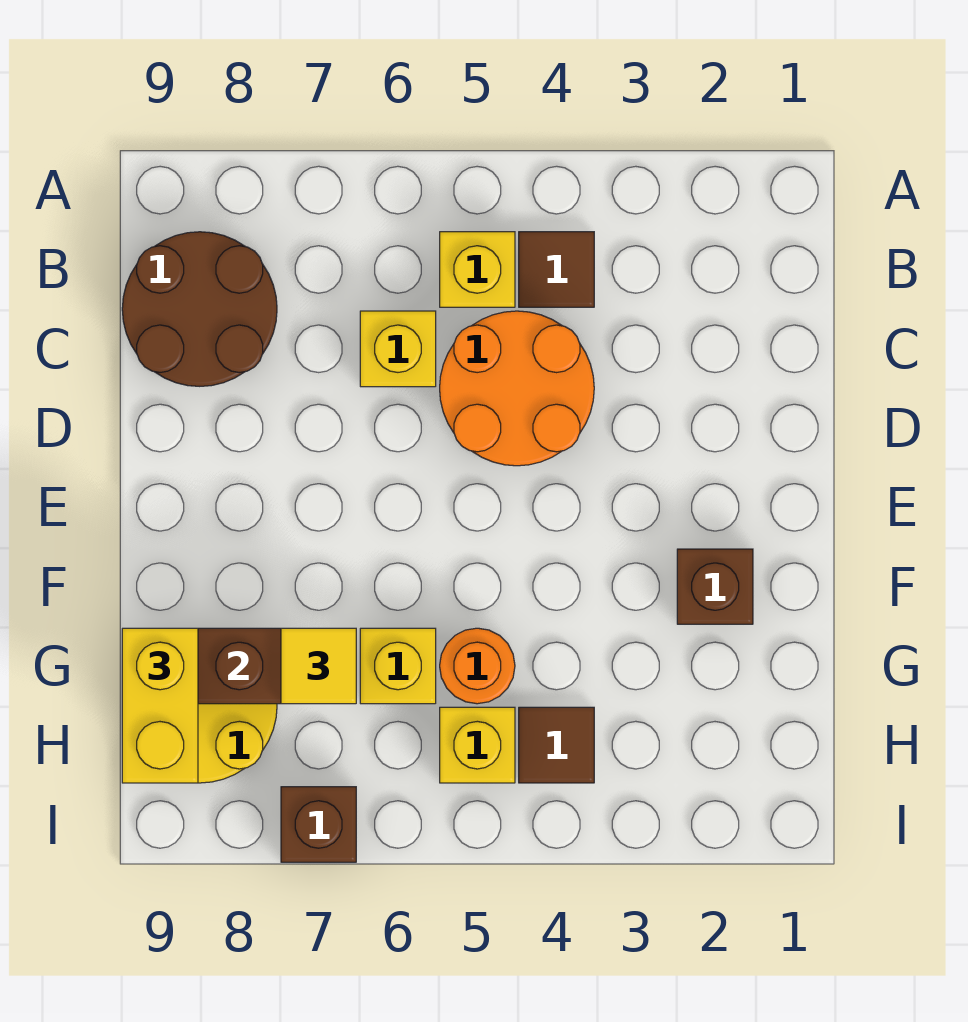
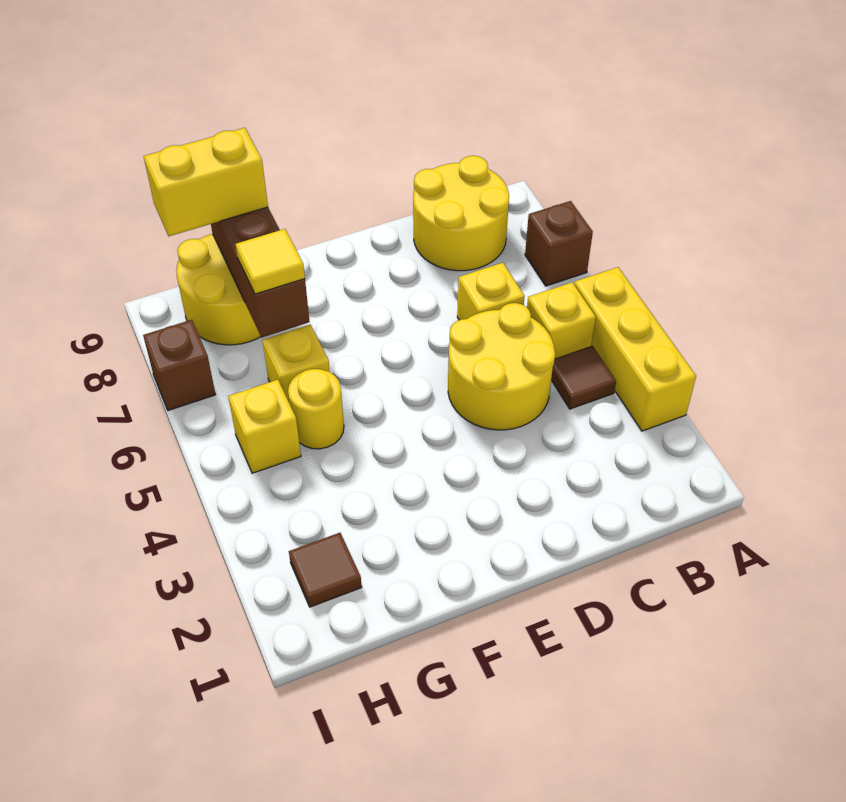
none -> yellow 1x3 brick [574,267,696,431]
brown 2x2 round brick [122,232,277,386] -> yellow 2x2 round brick [413,156,509,271]
orange 2x2 round brick [440,311,594,466] -> yellow 2x2 round brick [448,303,555,430]
brown 1x1 brick [677,549,753,624] -> brown 1x1 brick moved to [525,201,593,286]
orange 1x1 round brick [440,628,515,704] -> yellow 1x1 round brick [288,369,344,449]
brown 1x1 tile [519,707,594,783] -> brown 1x1 tile moved to [289,533,362,607]

